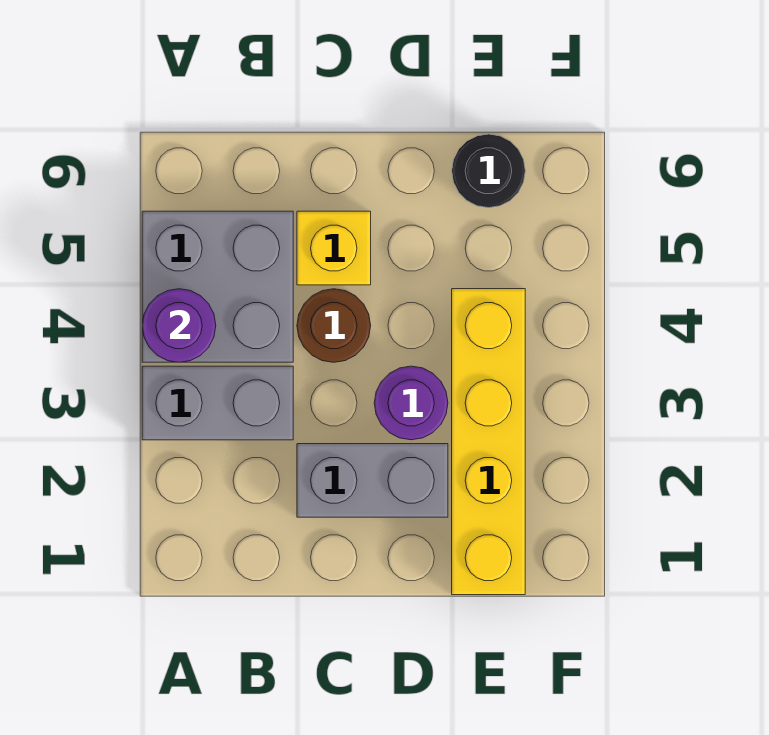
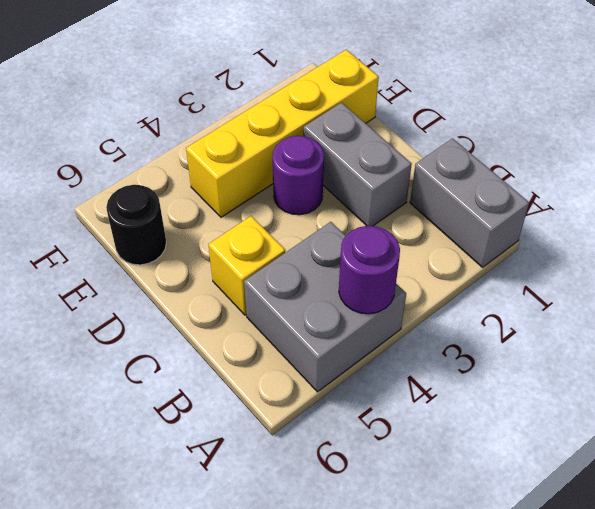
grey 1x2 brick [142,366,293,440] -> grey 1x2 brick moved to [410,138,529,267]
brown 1x1 round brick [297,289,371,362] -> none

